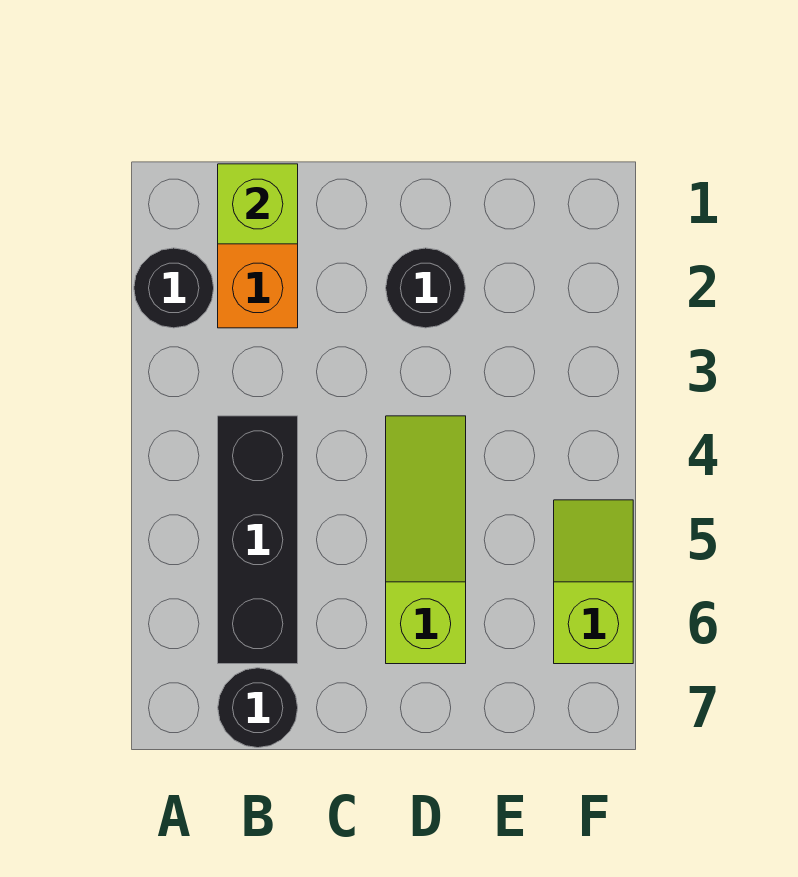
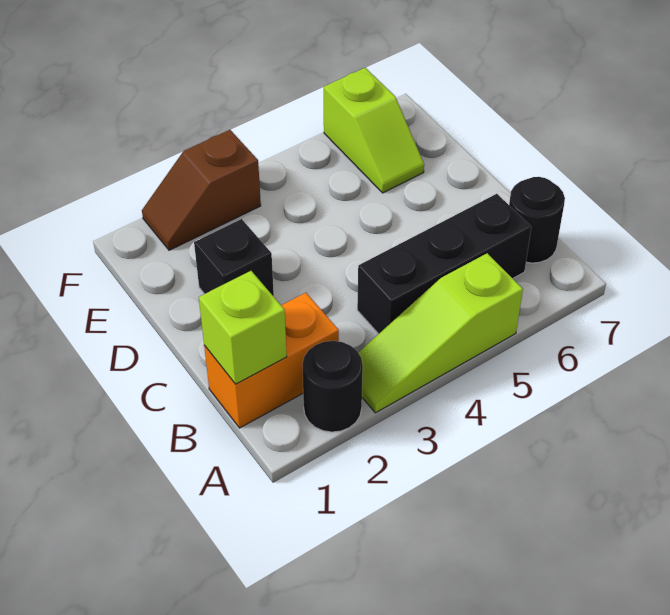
black 1x1 round brick [386,248,466,328] -> black 1x1 brick [194,219,274,296]
lime 1x3 slope [386,416,466,664] -> lime 1x3 slope moved to [358,253,523,413]
none -> brown 1x2 slope [142,130,261,250]
lime 1x2 slope [554,500,633,664] -> lime 1x2 slope turned to [324,68,424,193]

